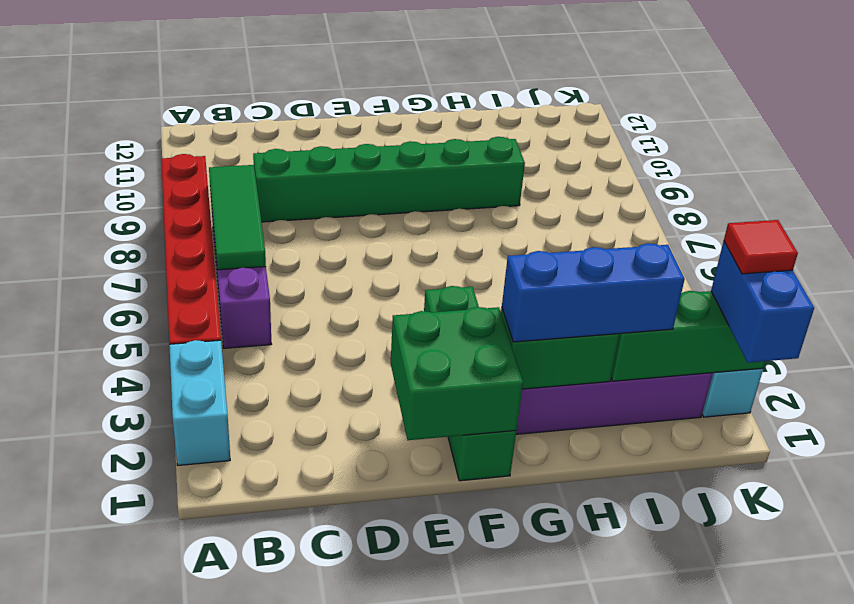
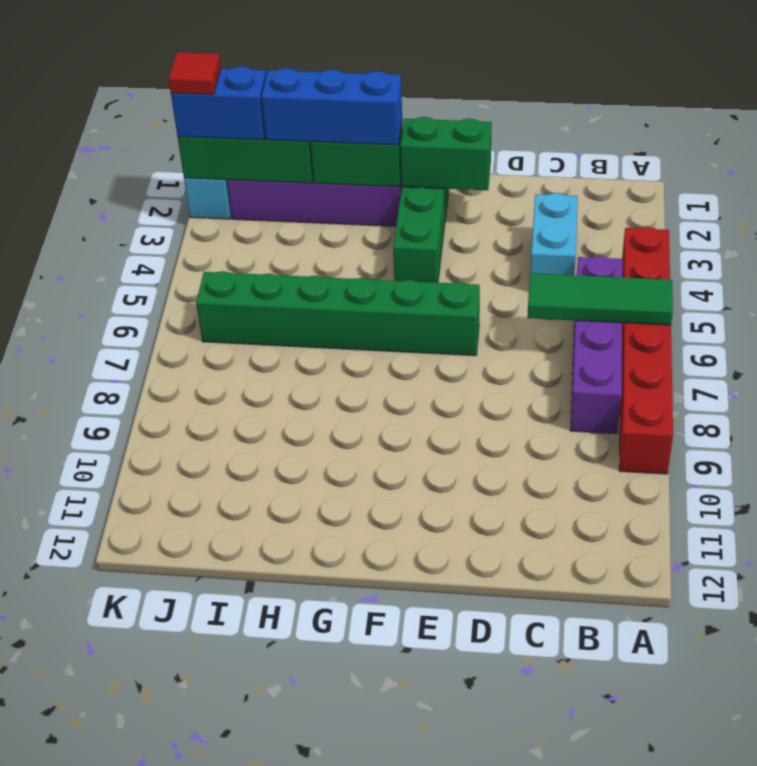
cyan 1x2 brick [169,340,230,465] -> cyan 1x2 brick moved to [531,193,578,275]
green 1x3 tile [209,165,266,270] -> green 1x3 tile turned to [527,273,673,325]
green 1x6 brick [253,137,525,222] -> green 1x6 brick moved to [196,271,480,356]
green 2x2 brick [391,307,523,440] -> green 1x2 brick [400,117,492,190]
blue 1x2 brick [711,241,814,363] -> blue 1x2 brick turned to [171,66,266,140]

